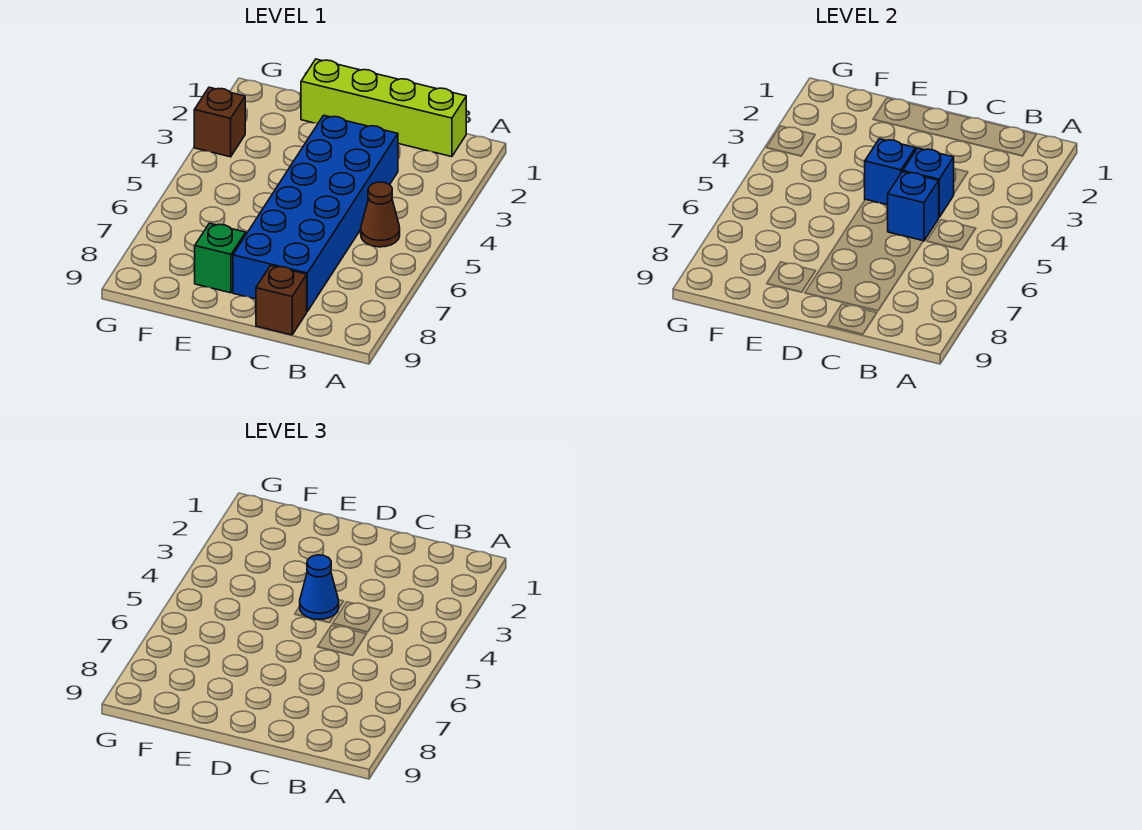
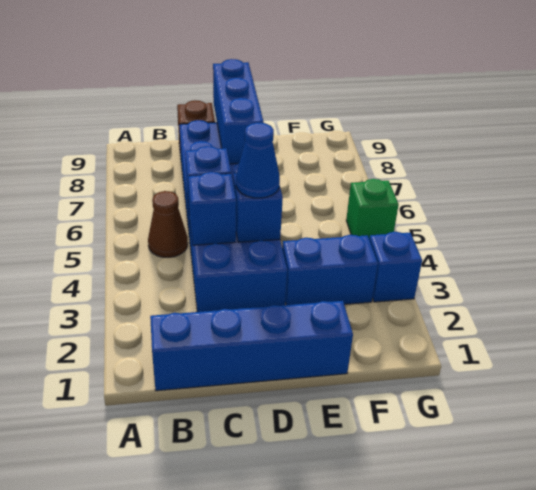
lime 1x4 brick [301,59,466,157] -> blue 1x4 brick [150,301,353,391]
none -> blue 1x3 brick [213,59,264,164]
none -> blue 1x2 brick [282,235,378,305]
green 1x1 brick [195,223,246,293] -> green 1x1 brick moved to [346,179,399,238]
brown 1x1 brick [194,87,245,157] -> blue 1x1 brick [369,232,422,302]

